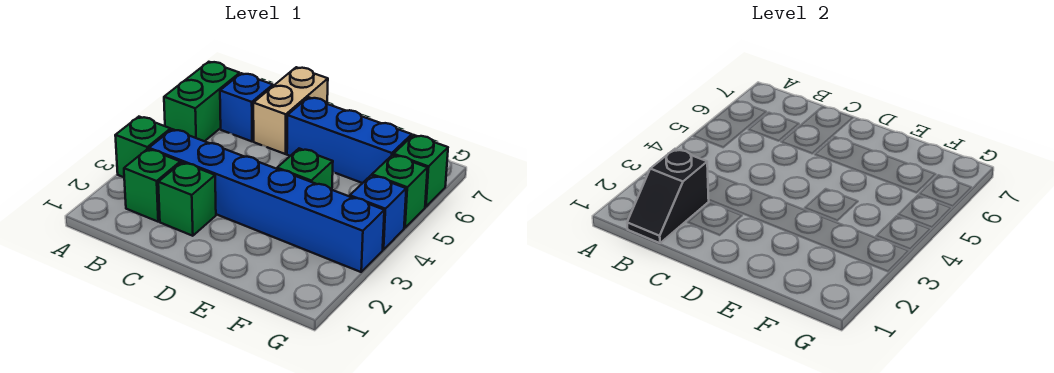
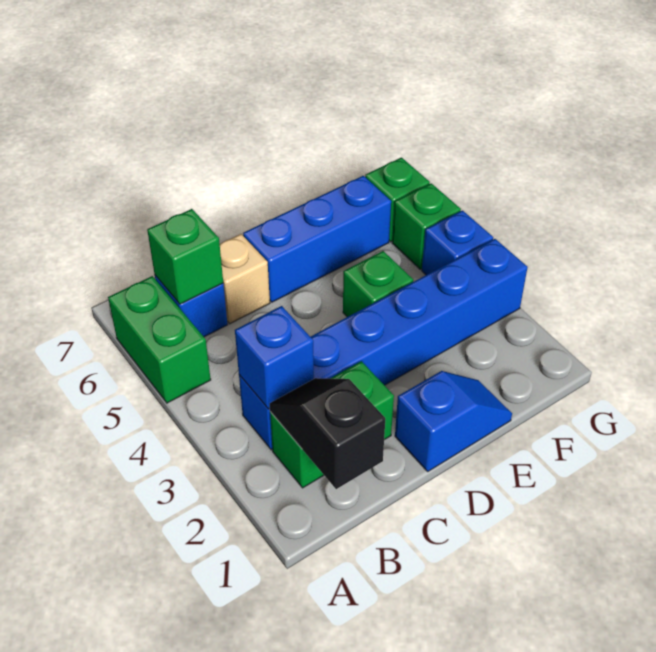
green 1x1 brick [115,117,171,177] -> green 1x1 brick moved to [147,209,223,304]
black 1x2 slope [627,149,709,243] -> black 1x2 slope turned to [270,378,385,489]
none -> blue 1x1 brick [235,306,314,409]
tan 1x2 brick [253,67,328,154] -> tan 1x1 brick [220,234,270,324]
none -> blue 1x2 slope [395,371,512,471]

